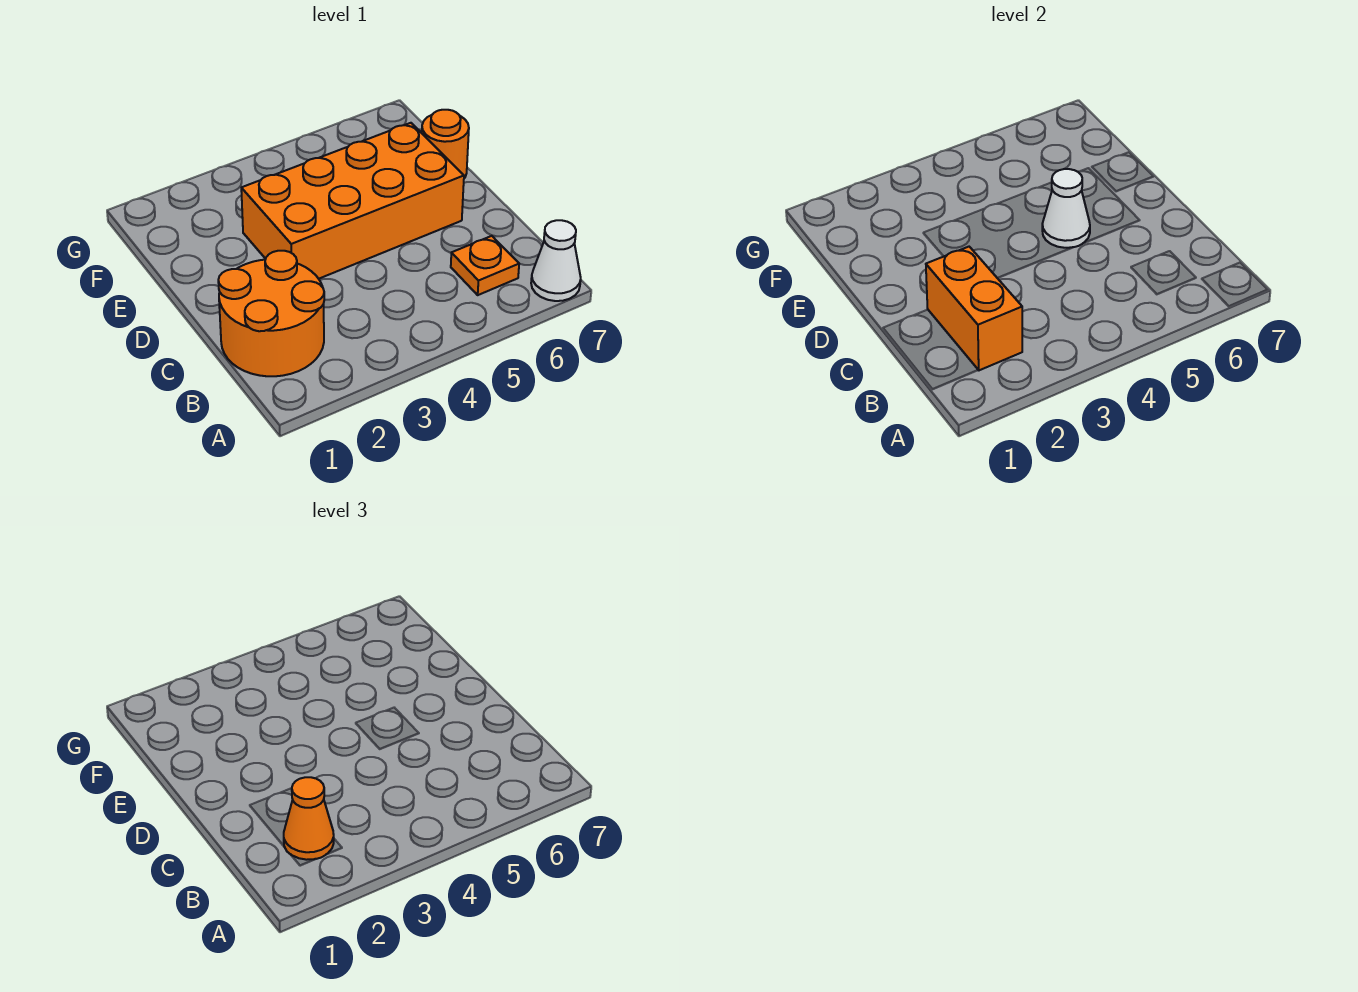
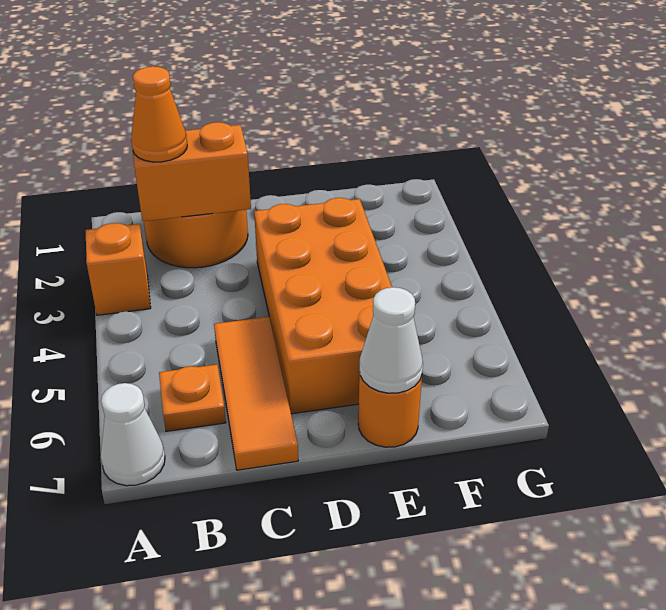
none -> orange 1x1 brick [86,223,151,315]
none -> orange 1x3 tile [214,317,298,470]
white 1x1 cone [1042,169,1090,248] -> white 1x1 cone moved to [360,287,423,393]

